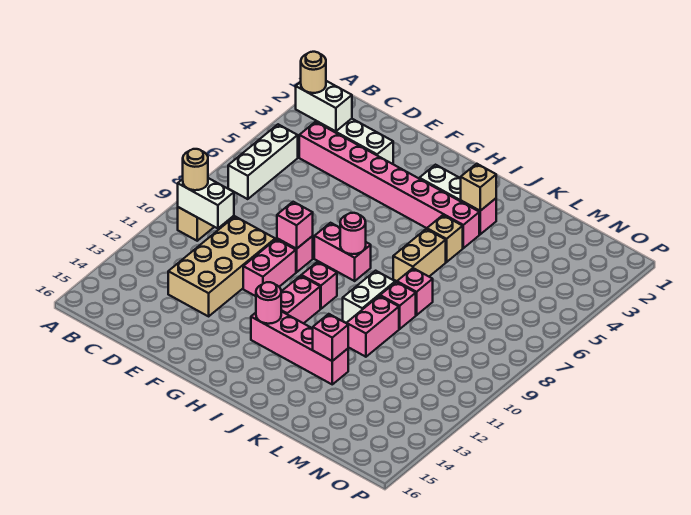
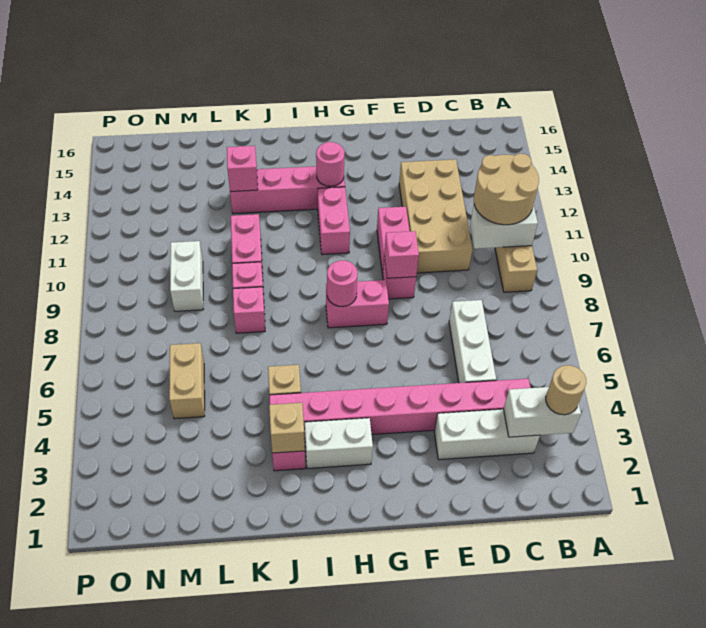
white 1x3 brick [228,124,298,199] -> white 1x3 brick moved to [449,300,496,383]
tan 1x1 round brick [183,149,208,190] -> tan 2x2 round brick [474,154,539,225]
pink 1x1 brick [301,262,337,309] -> none
tan 1x2 brick [393,229,446,281] -> tan 1x2 brick moved to [169,343,205,419]
white 1x2 brick [343,271,395,323] -> white 1x2 brick moved to [170,241,203,311]

